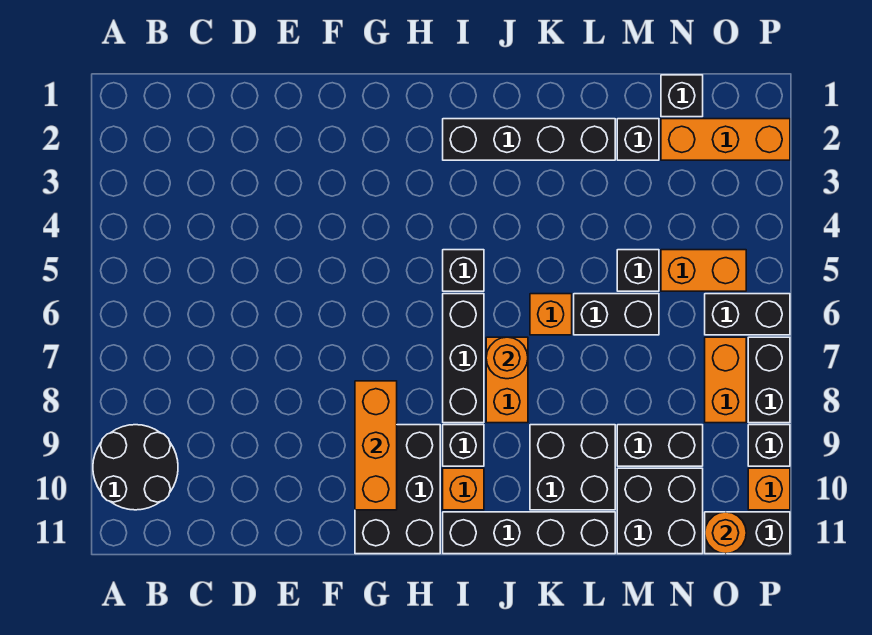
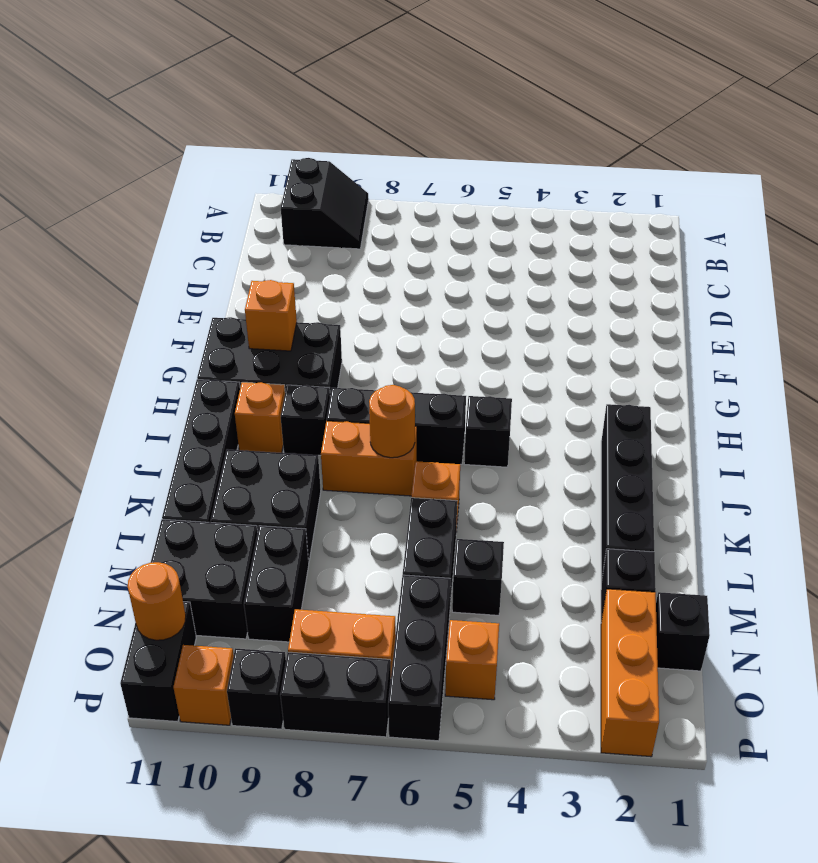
black 2x2 round brick [93,425,178,510] -> black 2x2 slope [281,158,369,249]
orange 1x3 brick [355,381,397,510] -> orange 1x1 brick [245,280,297,351]
orange 1x2 brick [661,250,746,291] -> orange 1x1 brick [445,620,499,700]
black 1x2 brick [705,294,790,335] -> black 1x3 brick [388,575,451,741]

